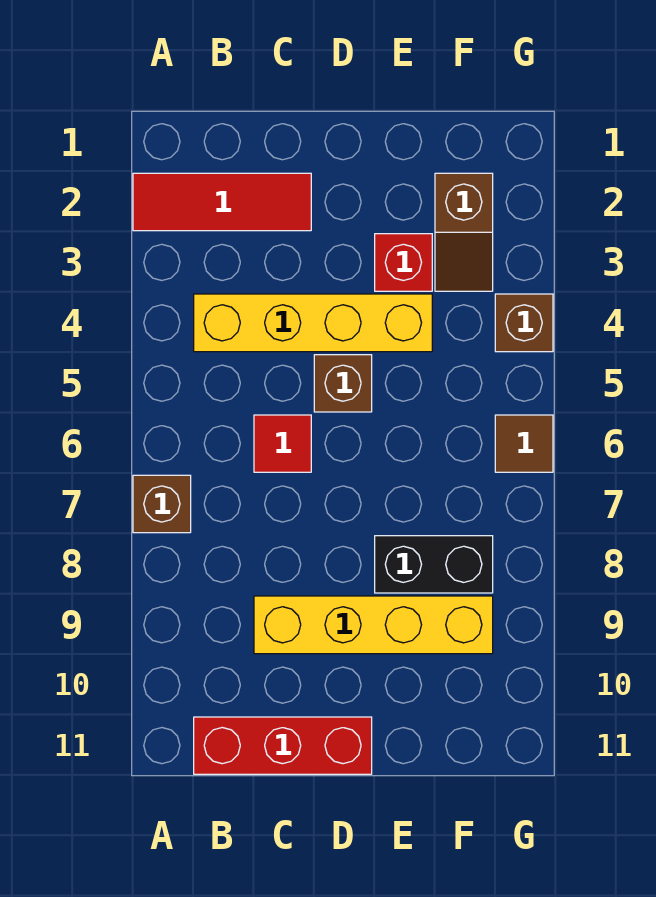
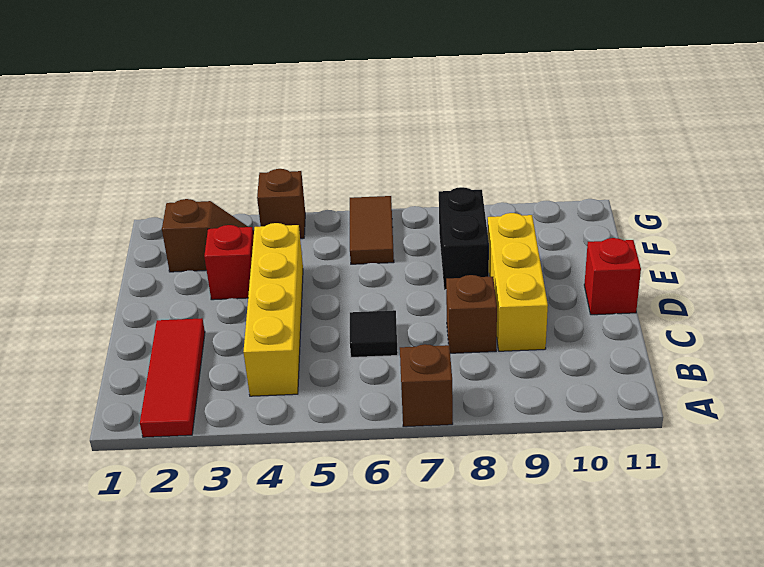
red 1x3 brick [194,717,372,774] -> red 1x1 brick [584,238,641,315]
red 1x1 tile [254,415,311,472] -> black 1x1 tile [350,310,398,357]
yellow 1x4 brick [254,596,493,654] -> yellow 1x3 brick [488,213,548,351]
brown 1x1 brick [314,355,372,412] -> brown 1x1 brick moved to [446,275,497,353]
brown 1x1 tile [495,415,553,472] -> brown 1x2 tile [350,196,394,264]

